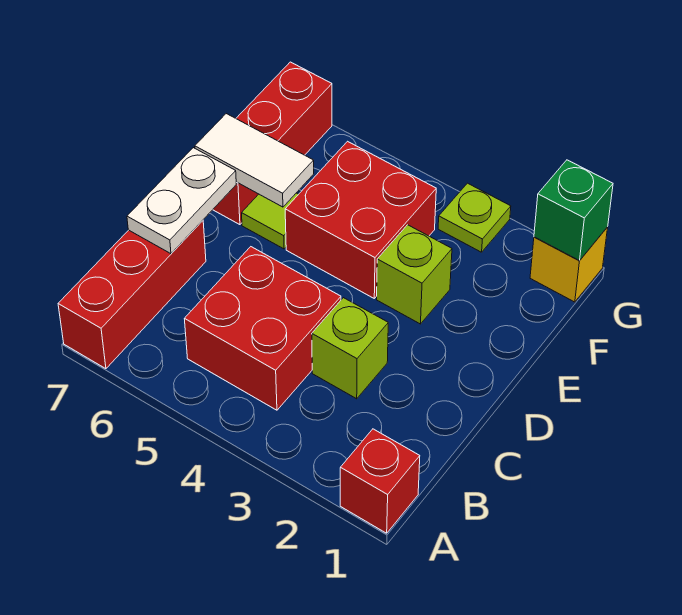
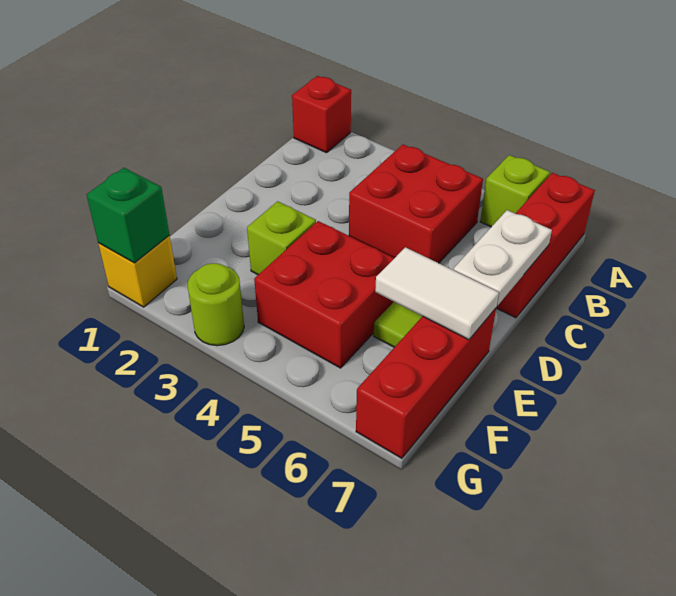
lime 1x1 brick [312,298,388,399] -> lime 1x1 brick moved to [480,155,550,227]
lime 1x1 plate [438,183,511,252] -> lime 1x1 round brick [188,263,244,346]

